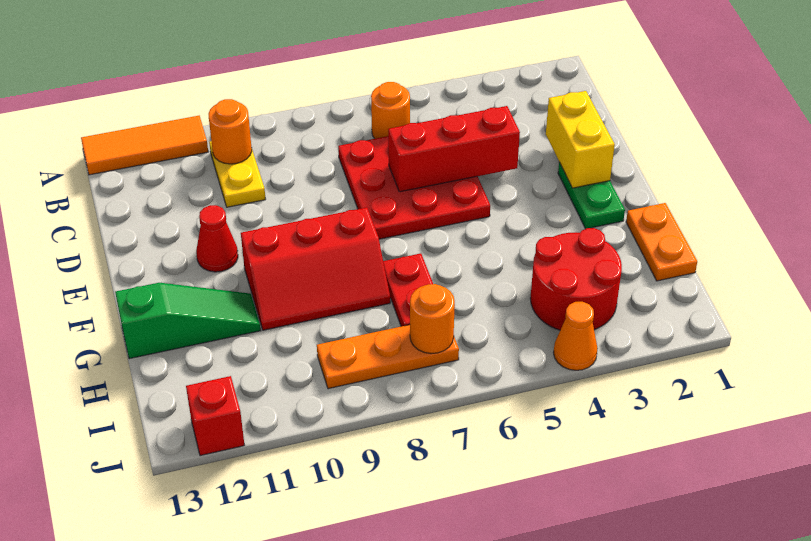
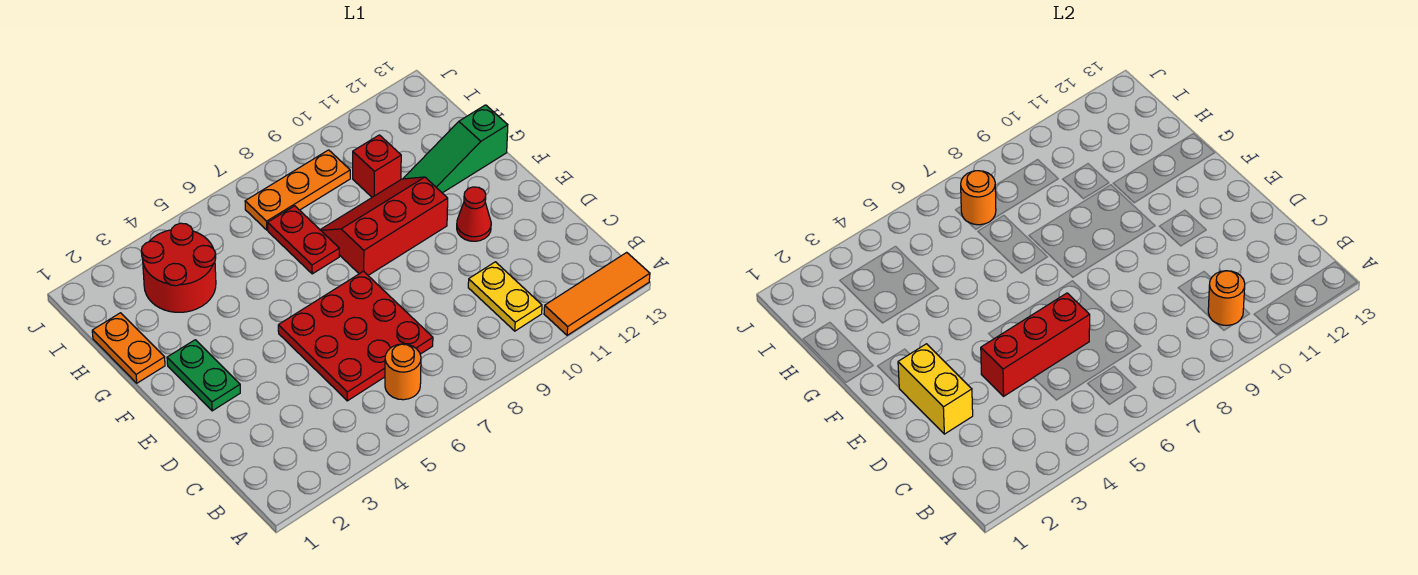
orange 1x1 cone [554,302,598,370] -> none
red 1x1 brick [186,376,244,456] -> red 1x1 brick moved to [353,135,401,197]

